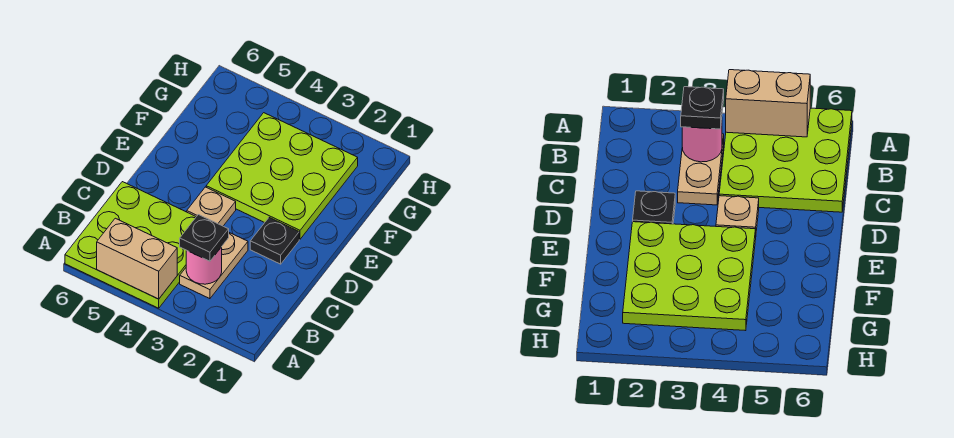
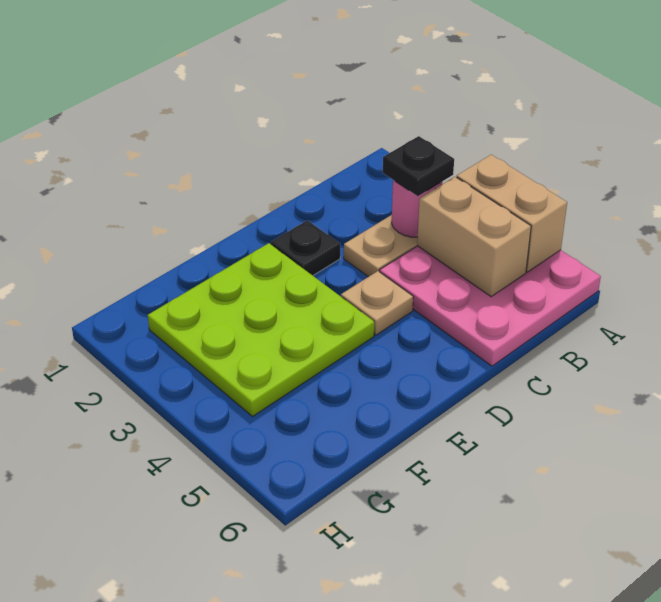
lime 3x3 plate [65,182,196,308] -> pink 3x3 plate [380,246,601,366]
none -> tan 1x2 brick [417,177,531,297]

